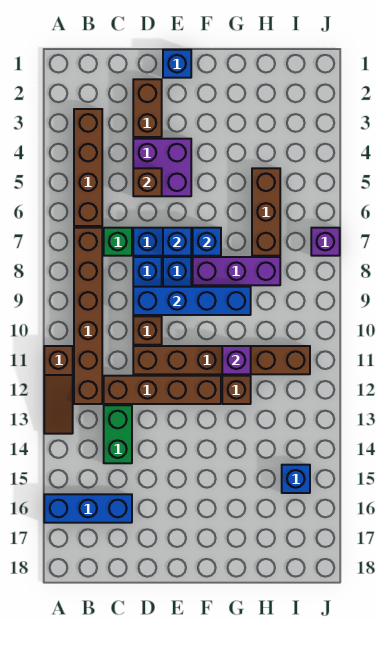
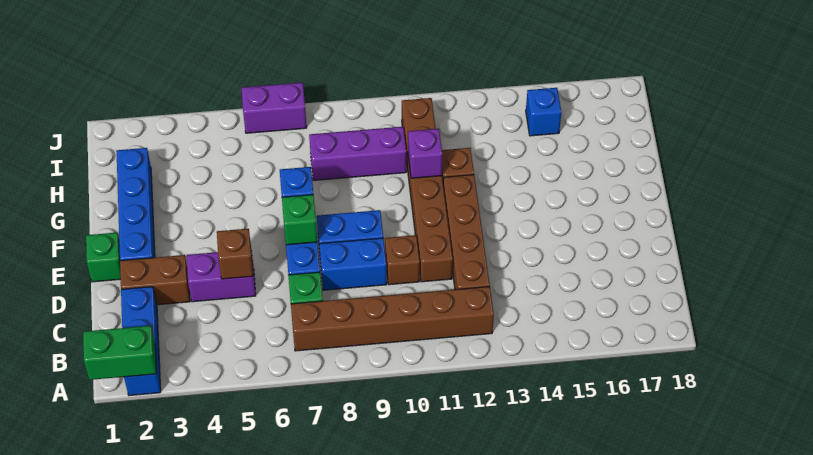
brown 1x3 slope [44,346,73,434] -> none
blue 1x3 brick [44,494,132,523] -> blue 1x3 brick moved to [121,287,161,396]
brown 1x4 brick [74,109,102,226] -> none
green 1x2 brick [104,405,132,463] -> green 1x2 brick moved to [83,326,157,380]
purple 2x2 brick [133,139,191,196] -> purple 1x2 brick [187,252,256,302]
blue 1x4 brick [133,287,251,315] -> blue 1x4 brick moved to [116,148,155,261]
blue 1x1 brick [163,50,191,78] -> green 1x1 brick [86,233,121,282]
blue 1x1 brick [163,228,191,256] -> green 1x1 brick [282,195,317,245]
purple 1x3 brick [193,257,280,285] -> purple 1x3 brick turned to [309,127,406,180]
brown 1x3 brick [252,168,280,256] -> none
purple 1x1 brick [311,228,340,256] -> purple 1x2 brick [241,83,307,133]

